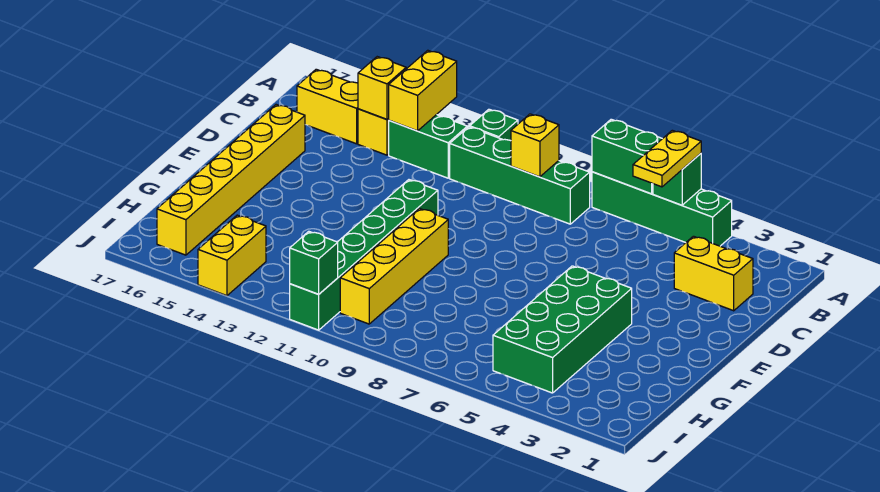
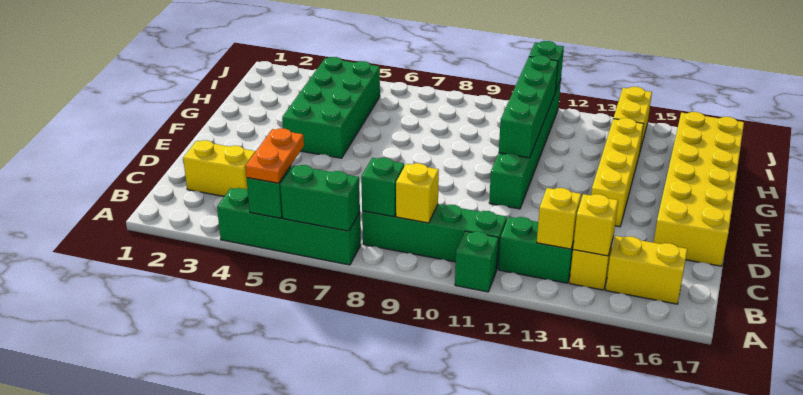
yellow 1x2 plate [633,130,701,187] -> orange 1x2 plate [245,128,304,183]
yellow 1x2 brick [388,50,457,131] -> yellow 1x1 brick [537,188,581,249]
none -> green 1x1 brick [361,158,404,217]
yellow 1x6 brick [157,105,305,255] -> yellow 2x6 brick [654,112,744,266]
yellow 1x4 brick [340,209,448,324] -> yellow 1x4 brick moved to [591,118,644,227]
none -> green 1x4 brick [499,55,558,158]

